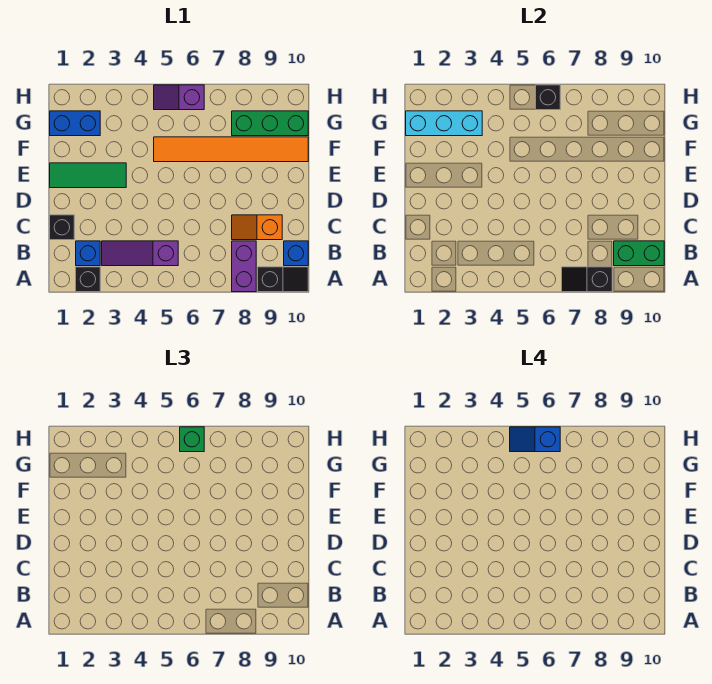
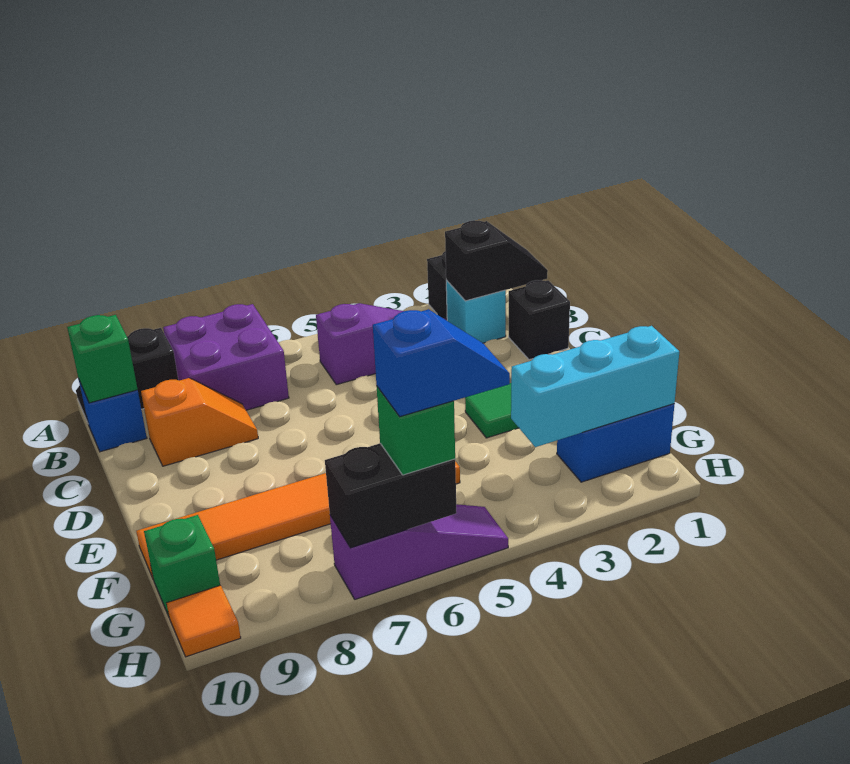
black 1x2 slope [562,267,612,292] -> black 1x2 slope moved to [445,220,548,301]
purple 1x2 brick [232,241,256,292] -> purple 2x2 brick [163,304,289,410]
blue 1x1 brick [76,241,100,266] -> cyan 1x1 brick [446,280,506,343]
green 1x2 brick [614,241,664,266] -> green 1x1 brick [67,315,138,403]
green 1x3 brick [232,111,308,136] -> green 1x1 brick [144,515,220,616]
purple 1x2 slope [154,85,204,110] -> purple 1x3 slope [330,504,508,599]
black 1x1 brick [536,85,560,110] -> black 1x2 brick [325,443,456,548]
none -> orange 1x1 tile [167,585,241,657]

